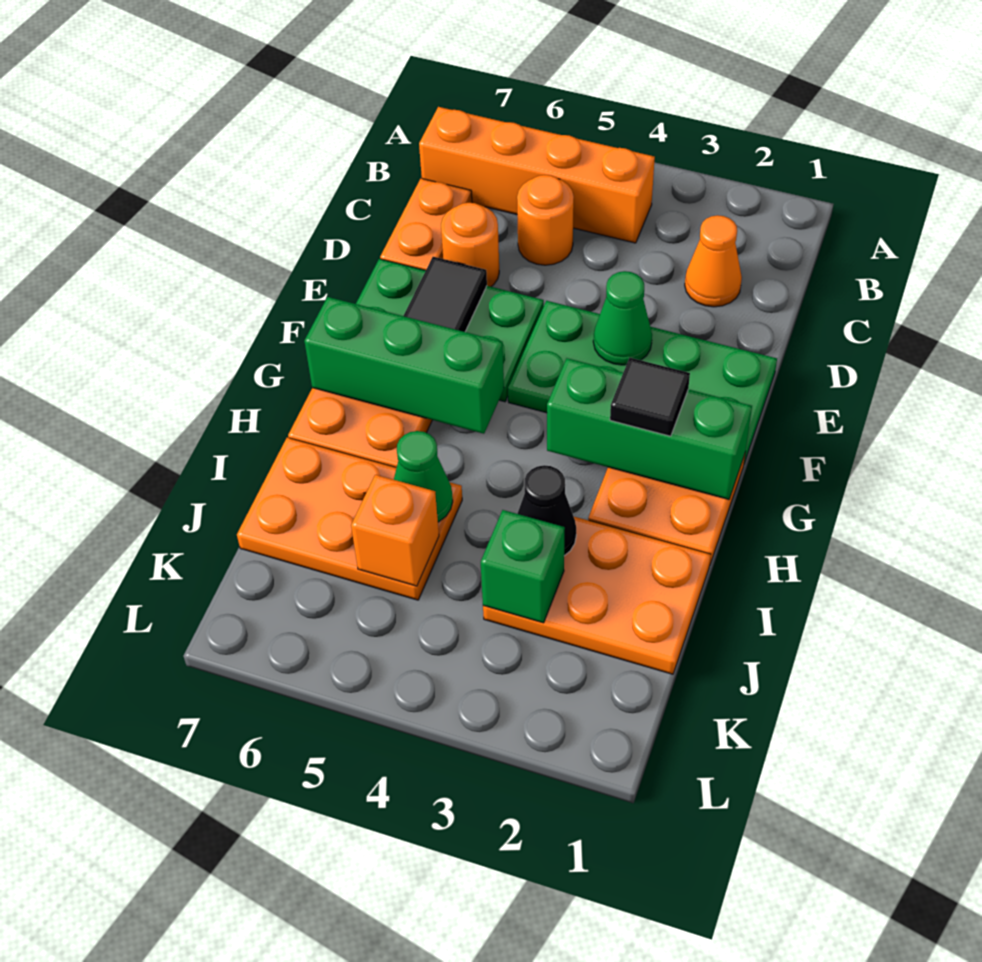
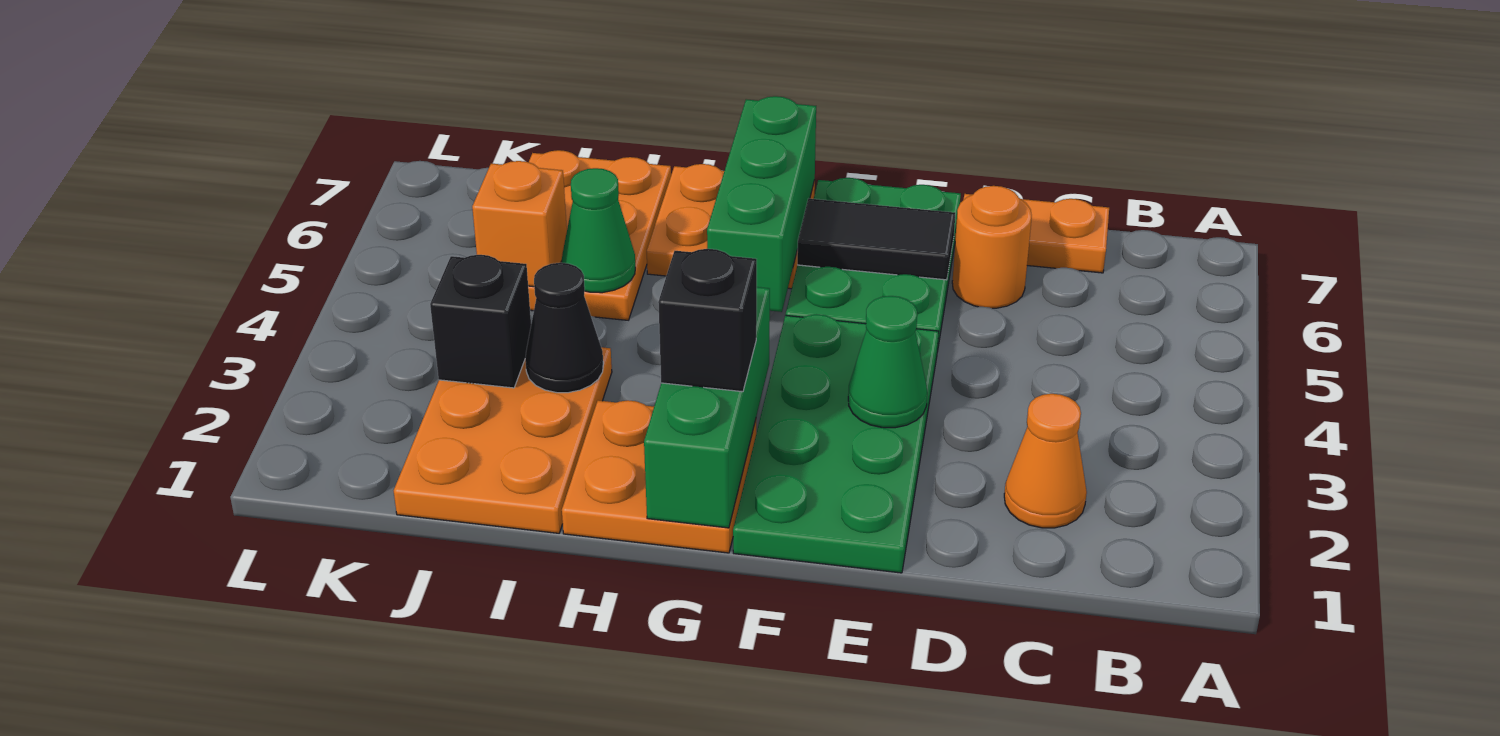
orange 1x4 brick [419,107,655,243] -> none
orange 1x1 round brick [517,175,574,265] -> none
black 1x1 tile [610,358,690,436] -> black 1x1 brick [658,249,757,392]
green 1x1 brick [481,510,565,623] -> black 1x1 brick [430,255,531,388]

